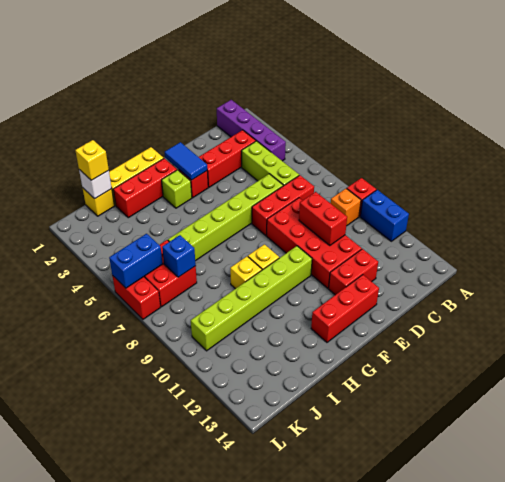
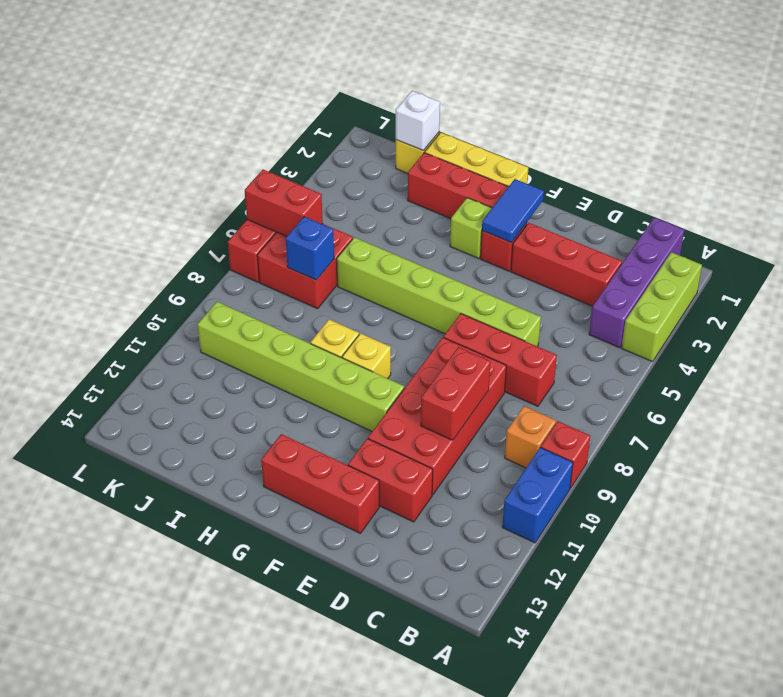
lime 1x3 brick [242,141,299,186] -> lime 1x3 brick moved to [622,252,702,362]
yellow 1x1 brick [75,140,109,180] -> none
blue 1x2 brick [109,234,163,288] -> red 1x2 brick [245,169,323,236]

